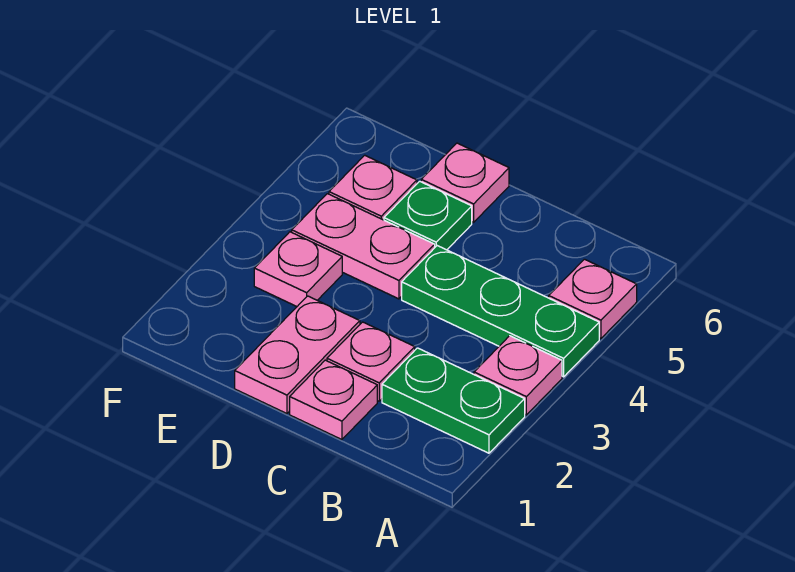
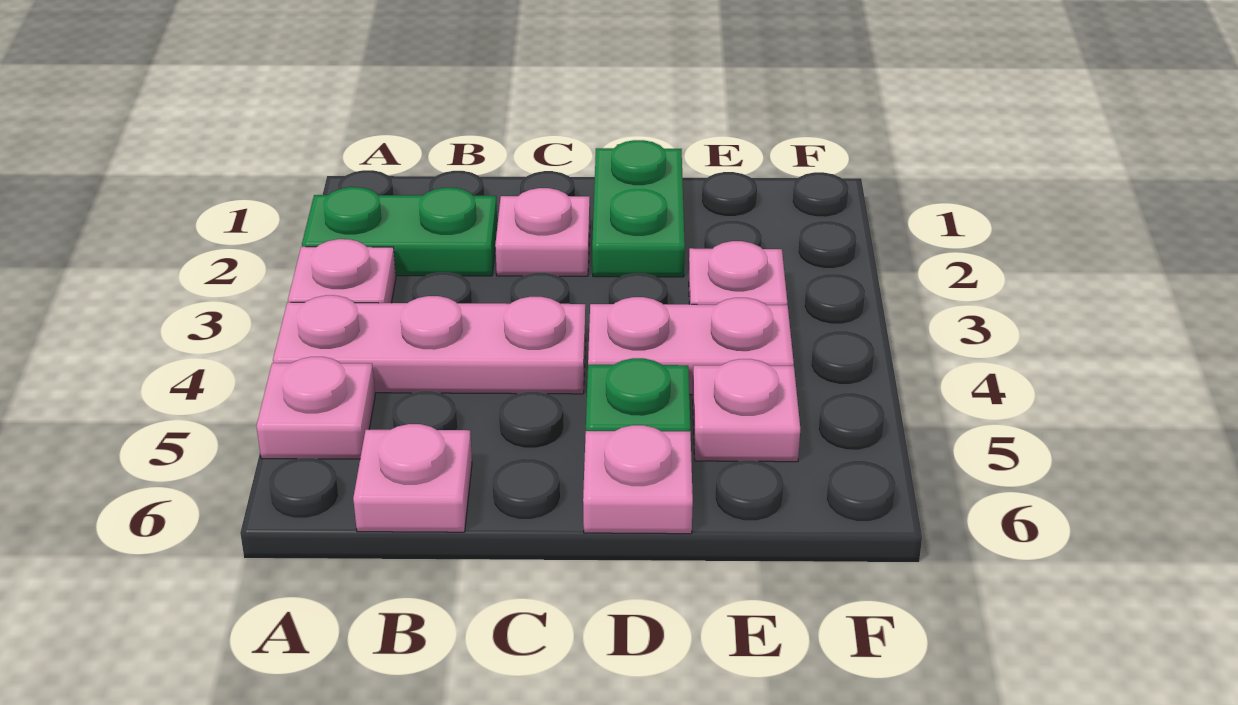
green 1x3 plate [402,246,599,377] -> pink 1x3 plate [273,295,586,394]
pink 1x1 plate [290,360,377,440] -> pink 1x1 plate moved to [353,424,472,532]
pink 1x2 plate [235,296,360,414] -> green 1x2 plate [592,140,685,277]

